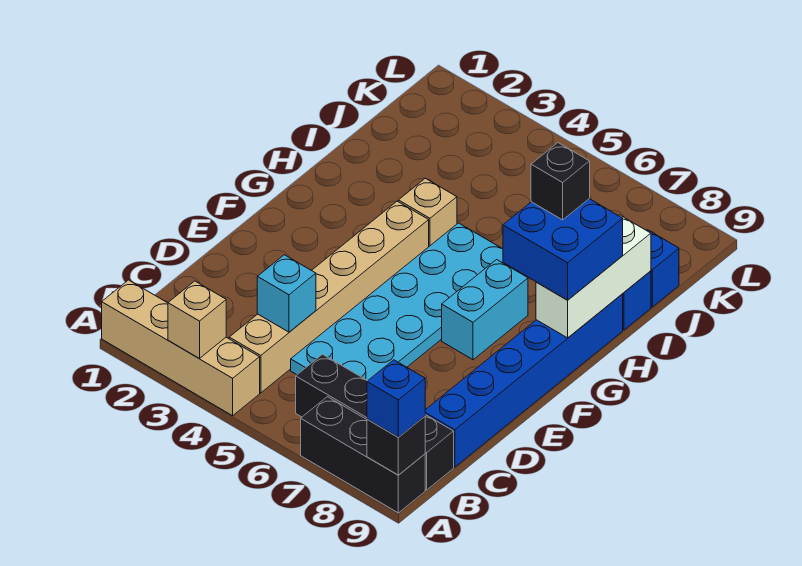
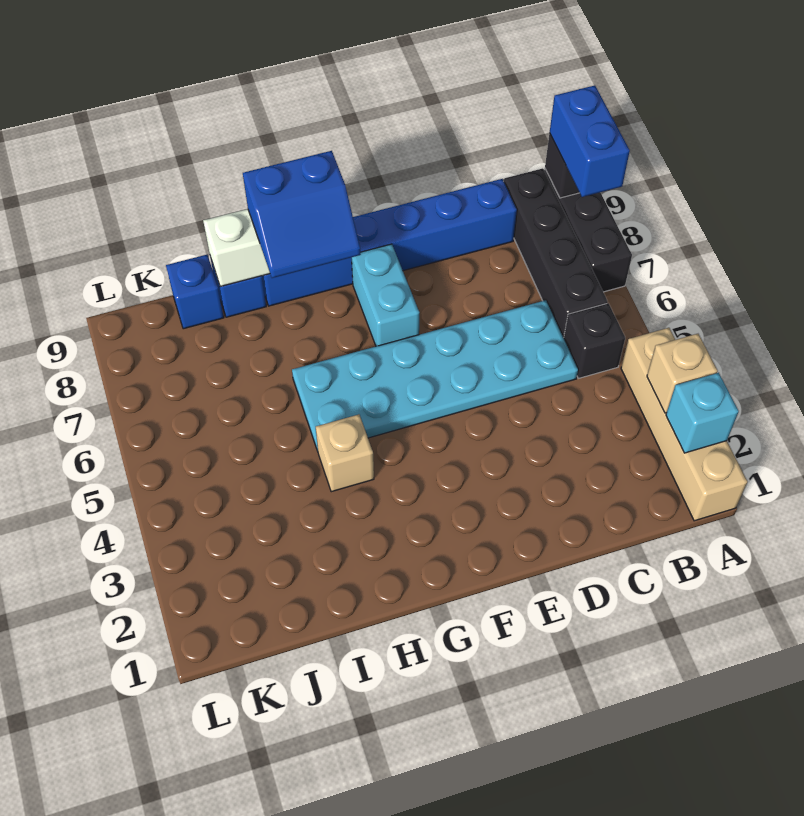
blue 1x1 brick [367,360,425,437] -> blue 1x2 brick [550,85,630,197]
tan 1x6 brick [229,201,429,393] -> none
cyan 1x1 brick [257,255,316,332] -> cyan 1x1 brick moved to [666,373,739,453]
cyan 1x2 brick [442,260,528,360] -> cyan 1x2 brick turned to [352,244,420,346]
blue 2x2 brick [503,199,623,300] -> blue 2x2 slope [243,151,361,278]
black 1x1 brick [531,143,590,220] -> black 1x1 brick moved to [564,303,625,378]

